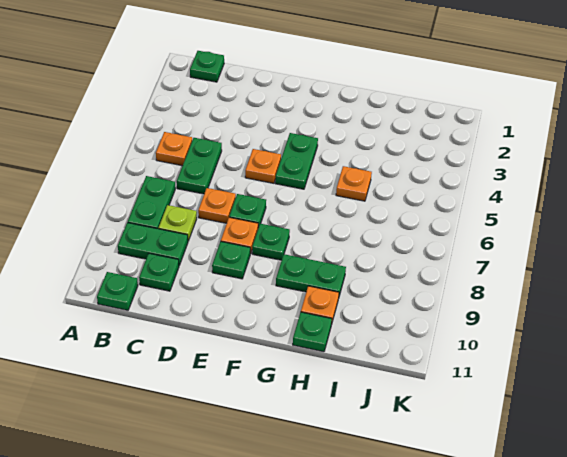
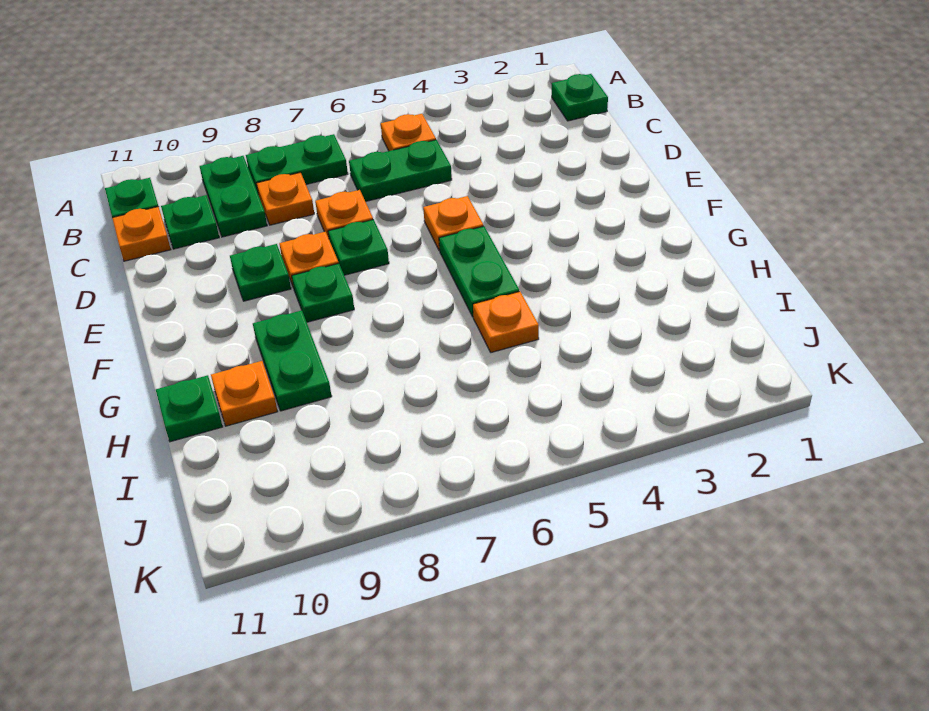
lime 1x1 plate [159,205,197,241] -> orange 1x1 plate [256,172,314,225]
none -> orange 1x1 plate [112,207,171,261]
green 1x2 plate [275,133,318,189] -> green 1x2 plate turned to [439,226,519,317]

